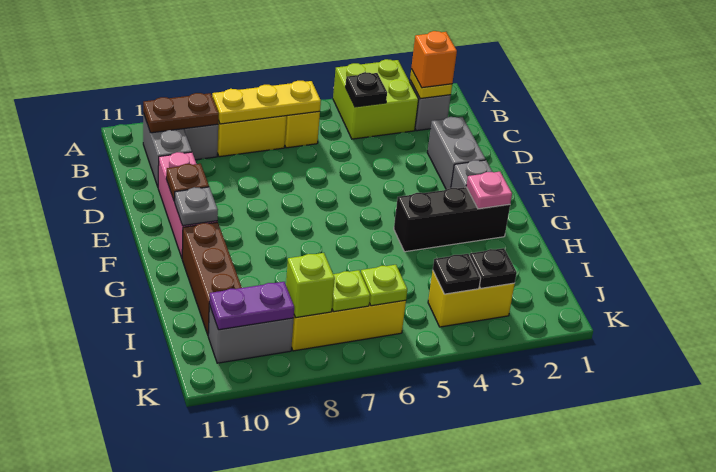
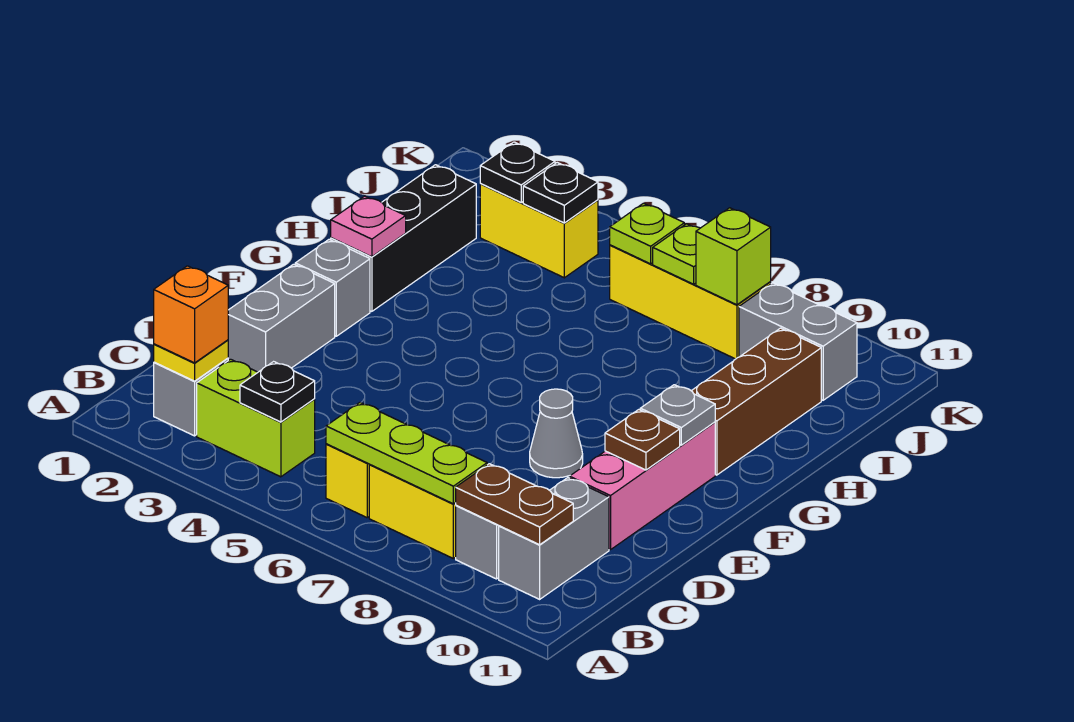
lime 2x2 brick [333,59,419,139] -> lime 1x2 brick [197,359,315,477]
yellow 1x3 plate [212,81,321,124] -> lime 1x3 plate [326,403,487,504]
none -> grey 1x1 cone [530,389,583,478]
black 1x3 brick [394,187,510,252] -> black 1x3 brick turned to [331,165,476,311]
purple 1x2 plate [209,282,294,330] -> none

